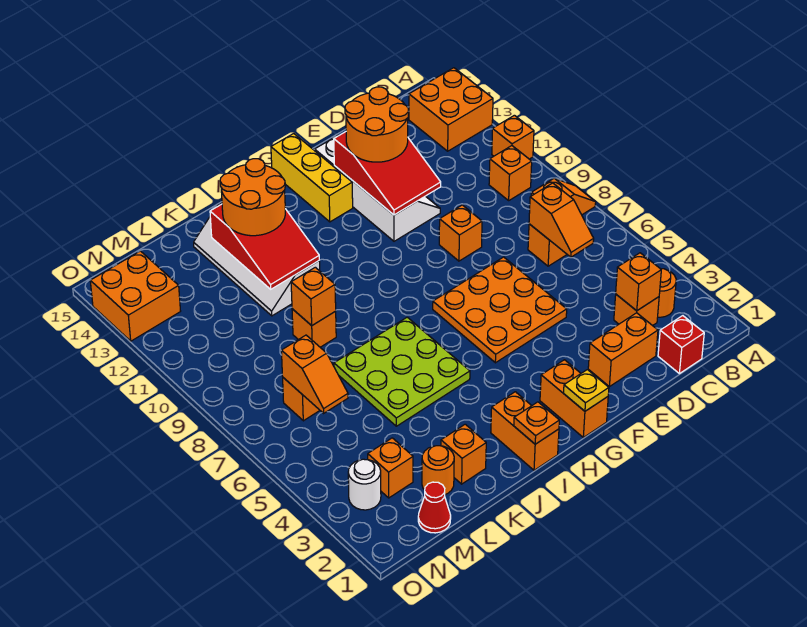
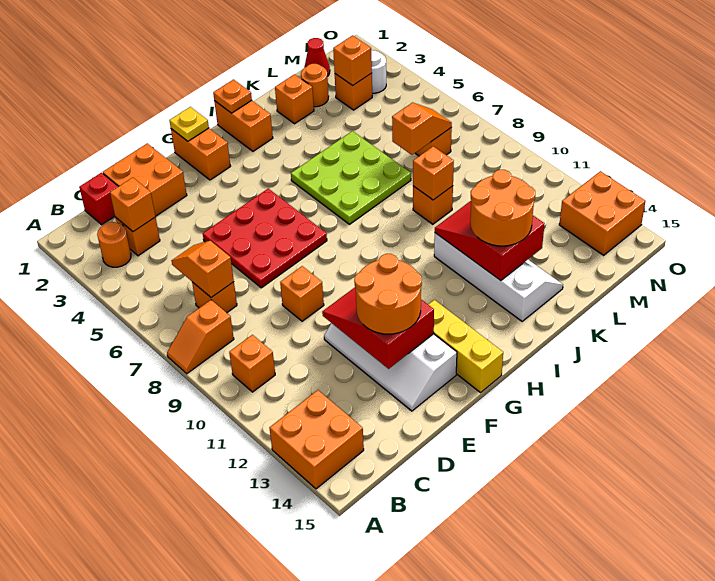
orange 1x1 brick [492,115,534,159] -> orange 1x1 brick moved to [333,35,372,86]
orange 1x2 brick [588,313,658,387] -> orange 2x2 brick [103,143,187,216]
orange 3x3 plate [433,257,567,363] -> red 3x3 plate [203,189,327,288]
orange 1x2 slope [281,335,348,413] -> orange 1x2 slope turned to [392,102,452,155]

